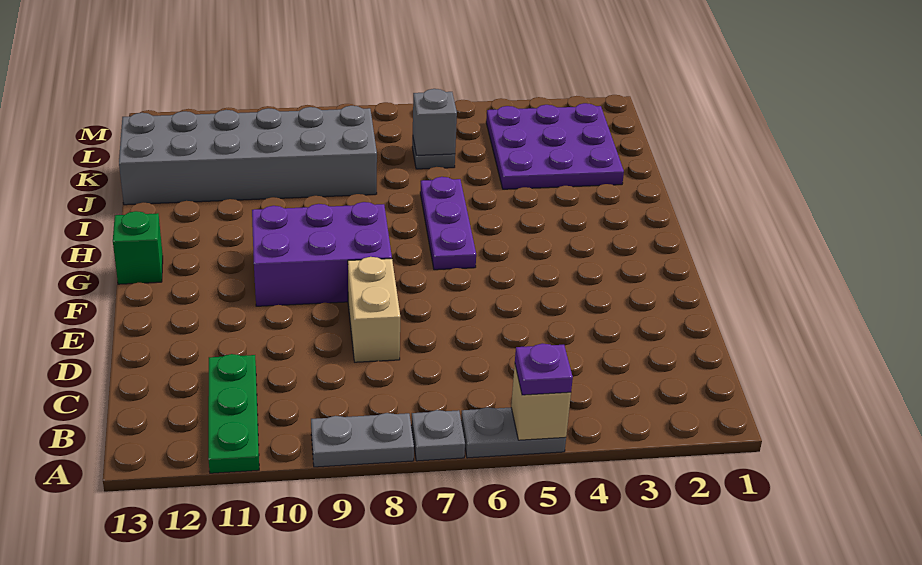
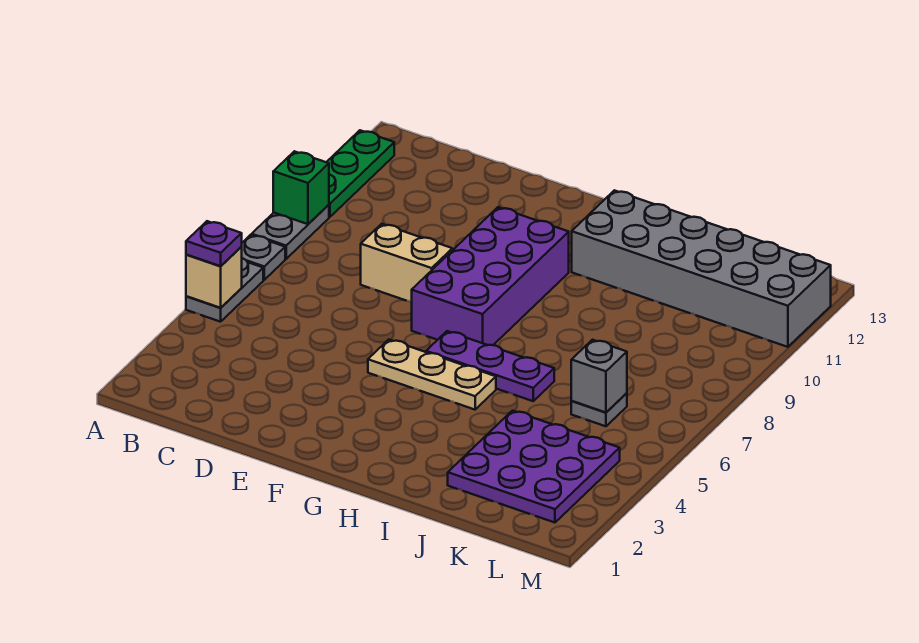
green 1x3 plate [208,354,259,473] -> green 1x3 plate turned to [327,130,394,217]
none -> tan 1x3 plate [368,340,496,410]
purple 2x3 brick [252,202,392,306] -> purple 2x4 brick [412,207,569,345]
green 1x1 brick [113,211,163,284] -> green 1x1 brick moved to [273,151,329,224]
grey 2x6 brick [119,106,377,205] -> grey 2x6 brick turned to [572,190,831,347]

